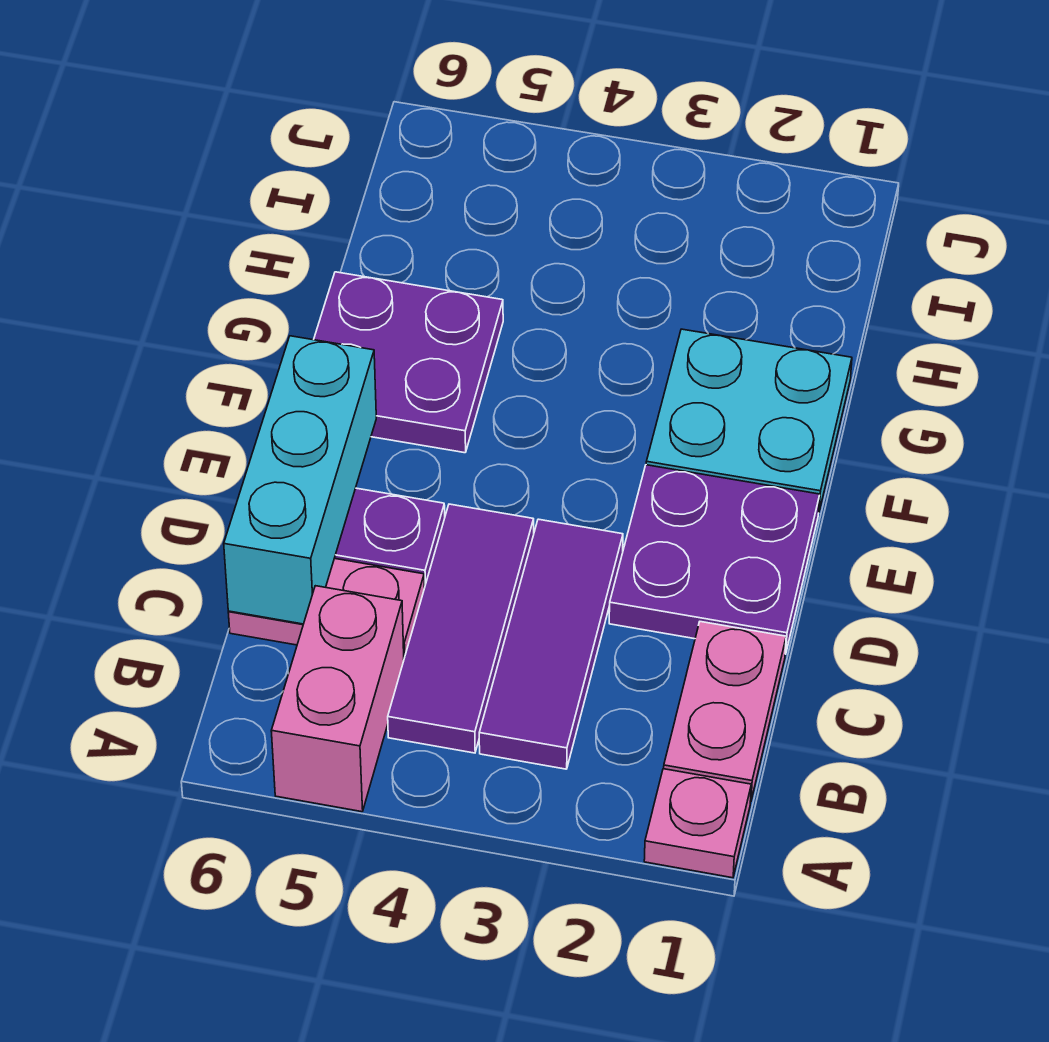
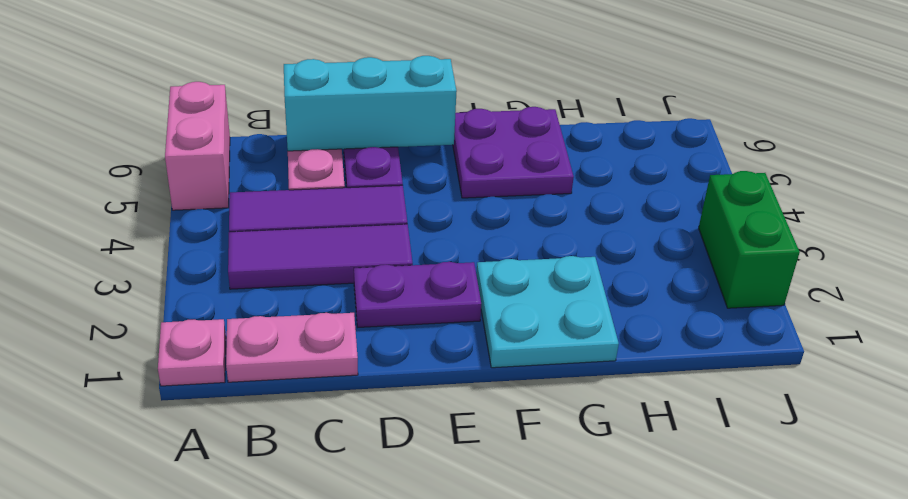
pink 1x2 brick [271,586,404,812] -> pink 1x2 brick turned to [165,82,230,210]
purple 2x2 plate [609,465,820,654] -> purple 1x2 plate [354,262,481,327]
none -> green 1x2 brick [699,171,800,308]

